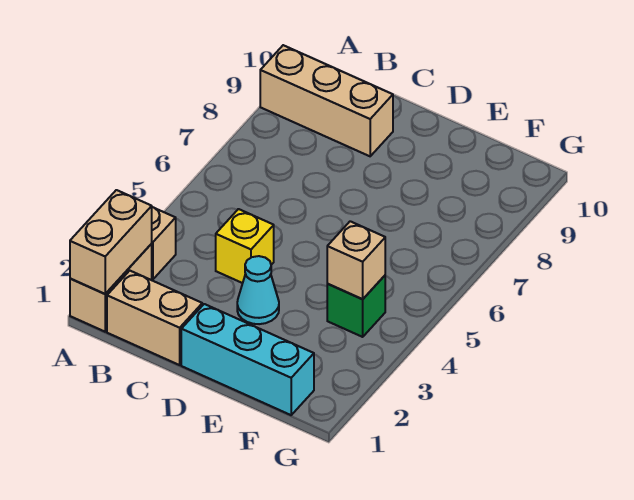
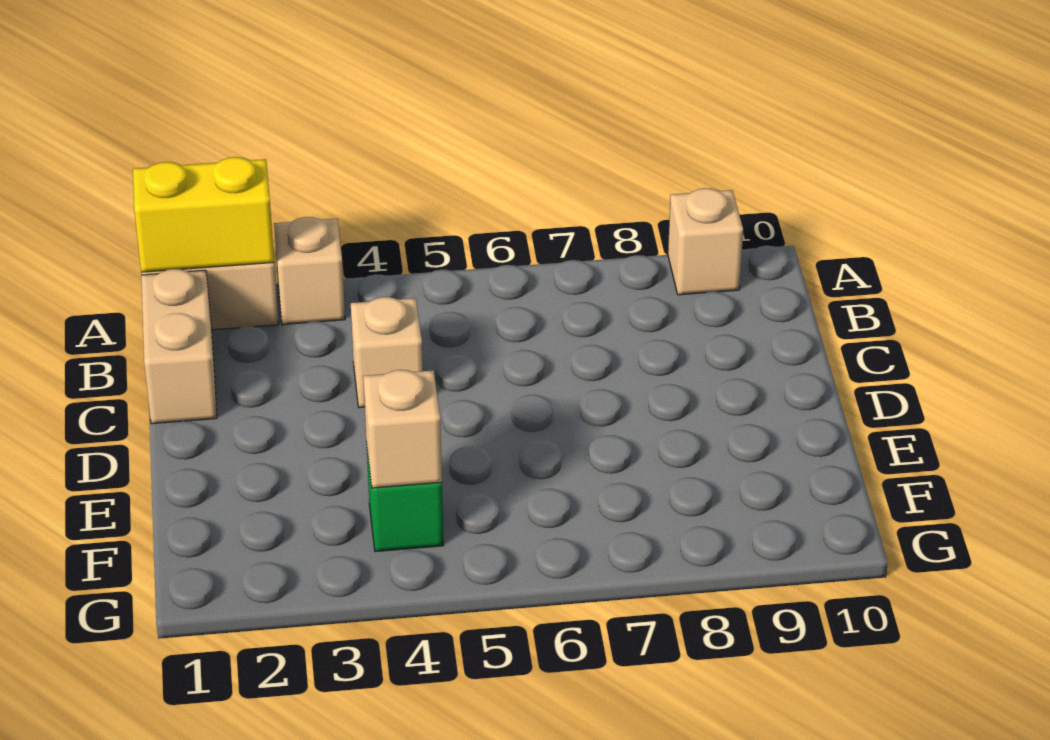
tan 1x2 brick [70,190,152,294] -> yellow 1x2 brick [133,157,274,272]
tan 1x3 brick [260,45,393,156] -> tan 1x1 brick [668,188,743,295]
yellow 1x1 brick [216,209,274,283] -> tan 1x1 brick [351,297,423,407]
cyan 1x3 brick [181,304,314,415] -> none
cyan 1x1 cone [237,256,279,324] -> none

